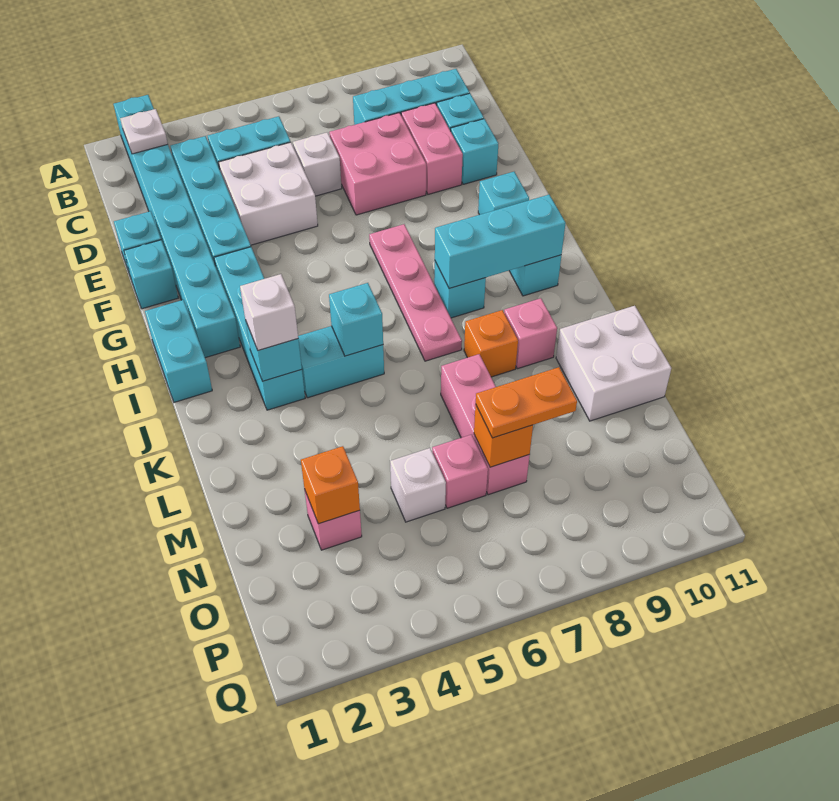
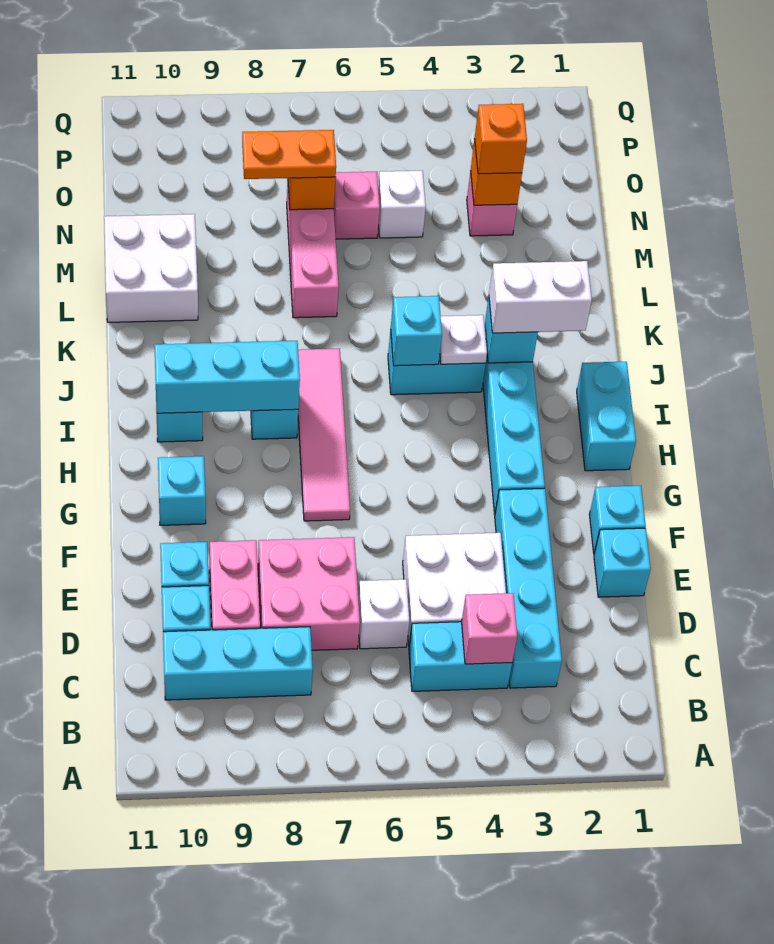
cyan 1x8 brick [113,95,240,358] -> none
white 1x1 plate [120,109,168,154] -> white 1x1 plate moved to [440,315,487,364]
pink 1x4 plate [369,224,462,361] -> pink 1x4 tile [298,348,350,521]
white 1x1 brick [240,274,298,350] -> white 1x2 brick [489,261,592,333]
orange 1x1 brick [464,310,518,377] -> orange 1x1 brick moved to [475,104,527,174]
pink 1x1 brick [504,298,557,369] -> pink 1x1 brick moved to [462,593,517,664]

